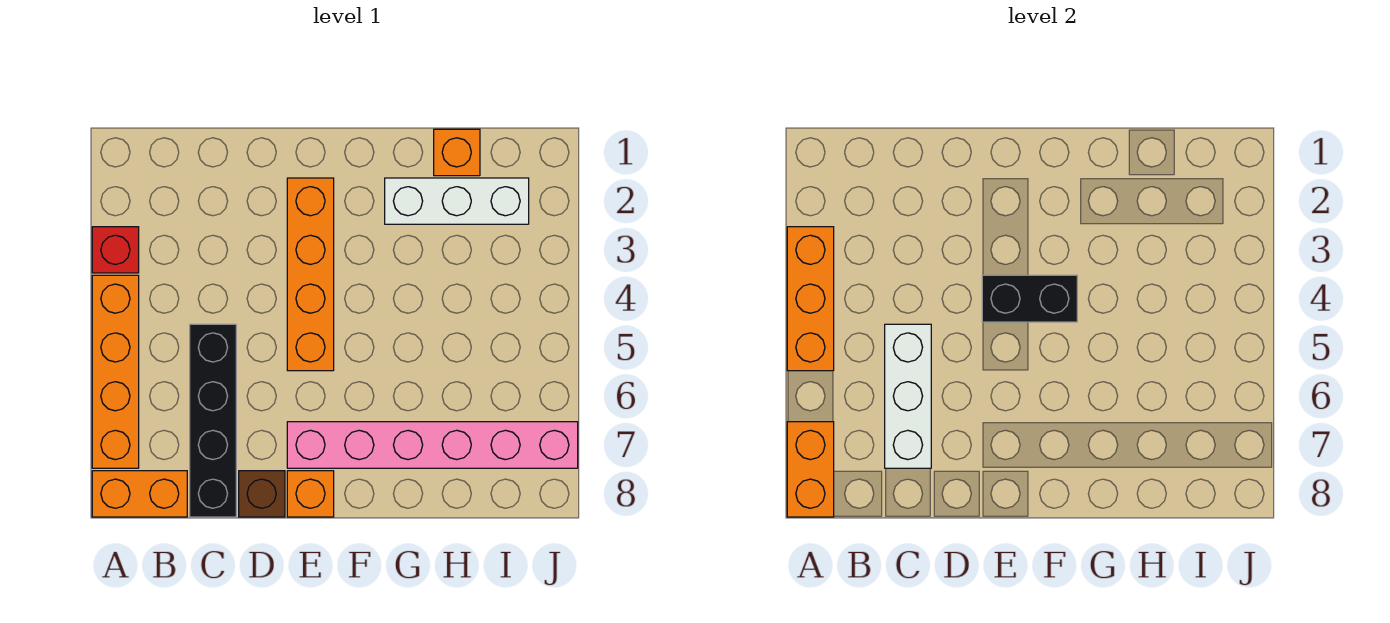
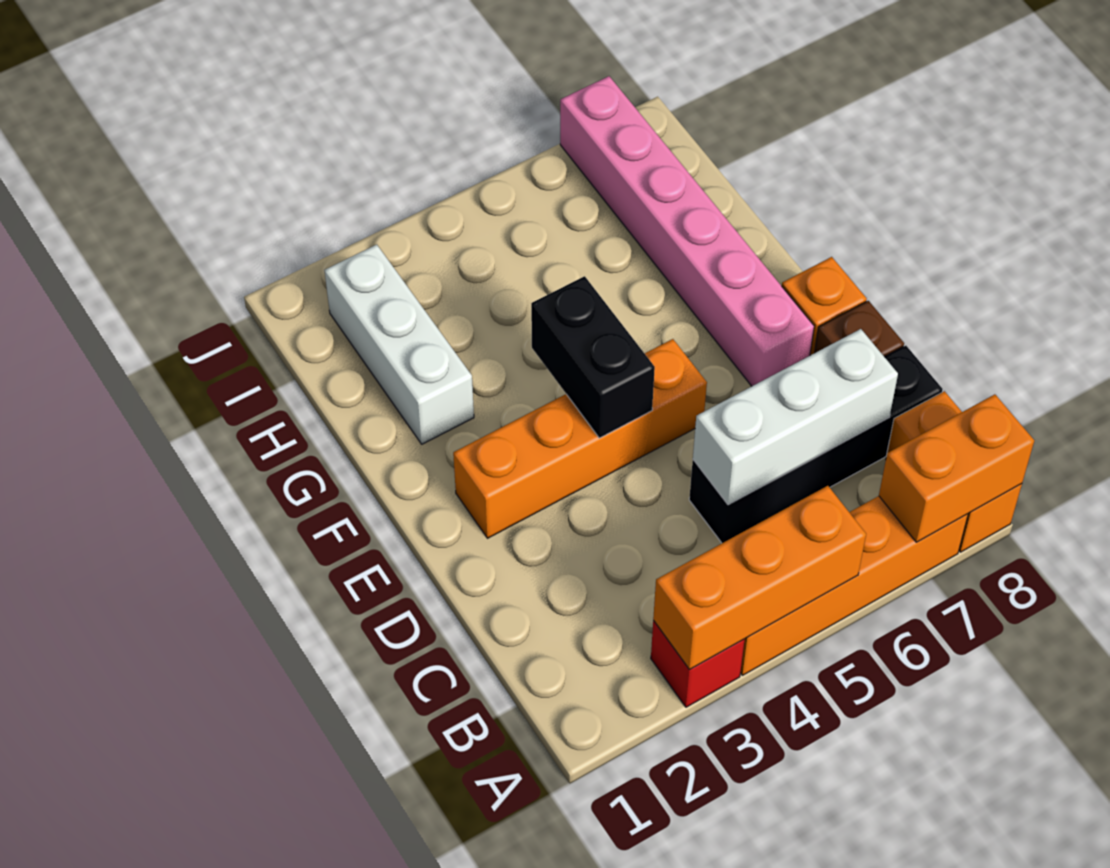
orange 1x1 brick [434,129,480,176] -> none

